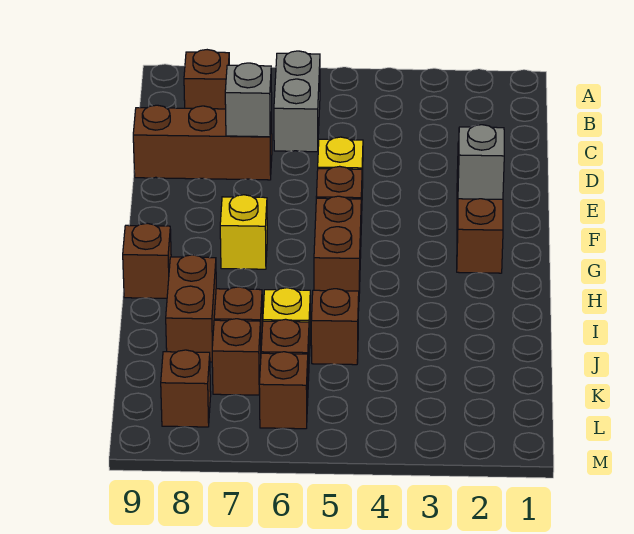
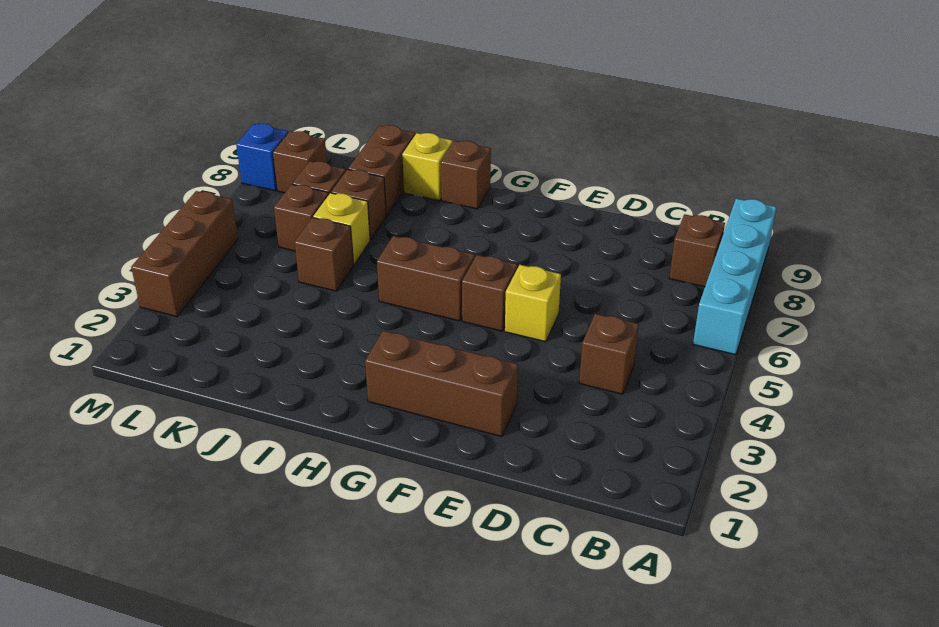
none -> cyan 1x4 brick [693,199,776,355]
grey 1x2 brick [274,51,320,152] -> none
brown 1x3 brick [133,105,272,180] -> brown 1x3 brick moved to [131,191,238,317]
grey 1x1 brick [225,63,272,137] -> none
grey 1x1 brick [458,125,504,199] -> none
yellow 1x1 brick [220,195,267,269] -> yellow 1x1 brick moved to [402,133,453,201]
brown 1x2 brick [166,255,216,362] -> brown 1x2 brick turned to [348,125,415,216]
brown 1x1 brick [259,352,308,429] -> brown 1x1 brick moved to [579,314,639,394]
none -> blue 1x1 brick [236,124,288,191]

